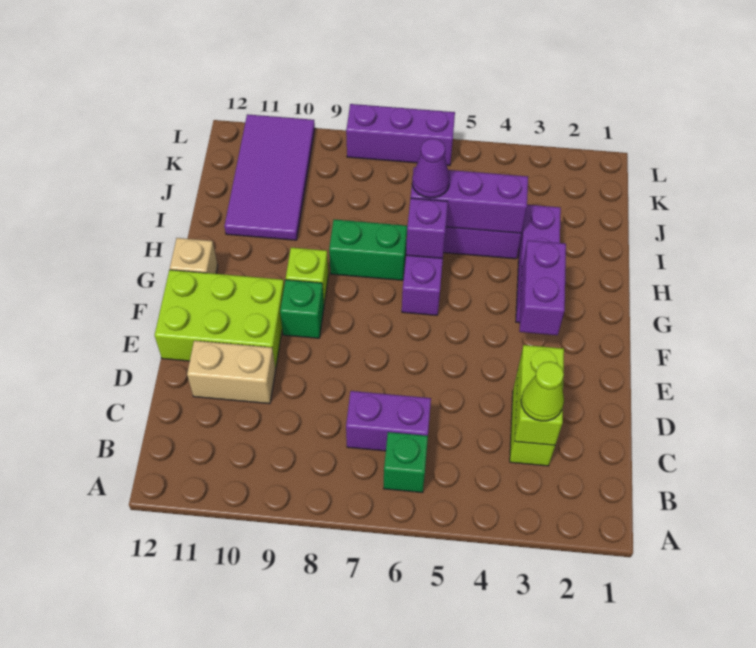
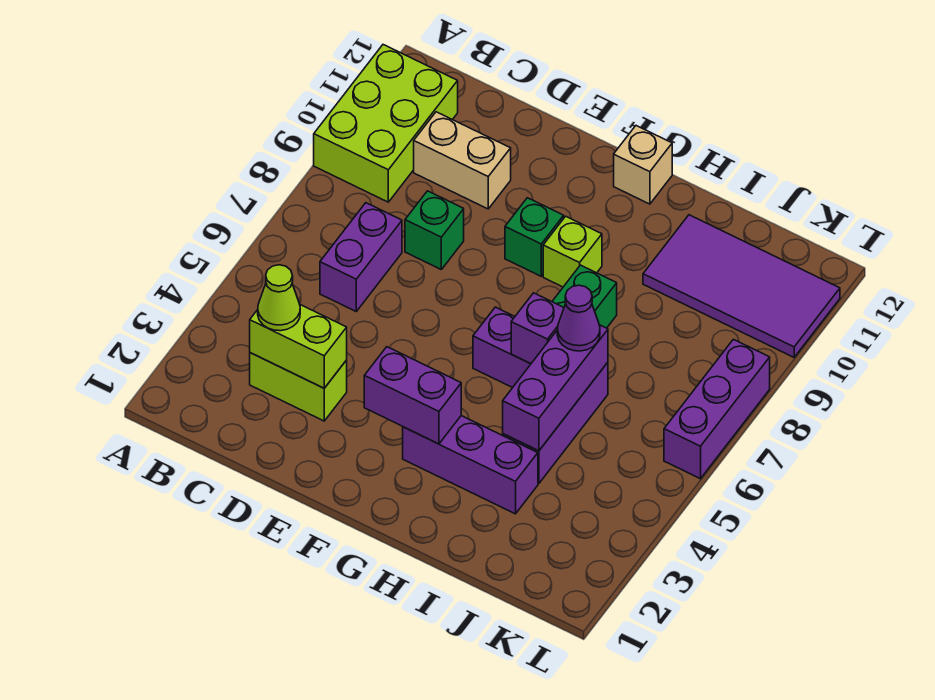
green 1x1 brick [384,432,428,493] -> green 1x1 brick moved to [405,191,464,269]
tan 1x2 brick [187,341,276,404] -> tan 1x2 brick turned to [414,112,511,209]
lime 2x3 brick [155,270,284,369] -> lime 2x3 brick moved to [314,45,458,202]

